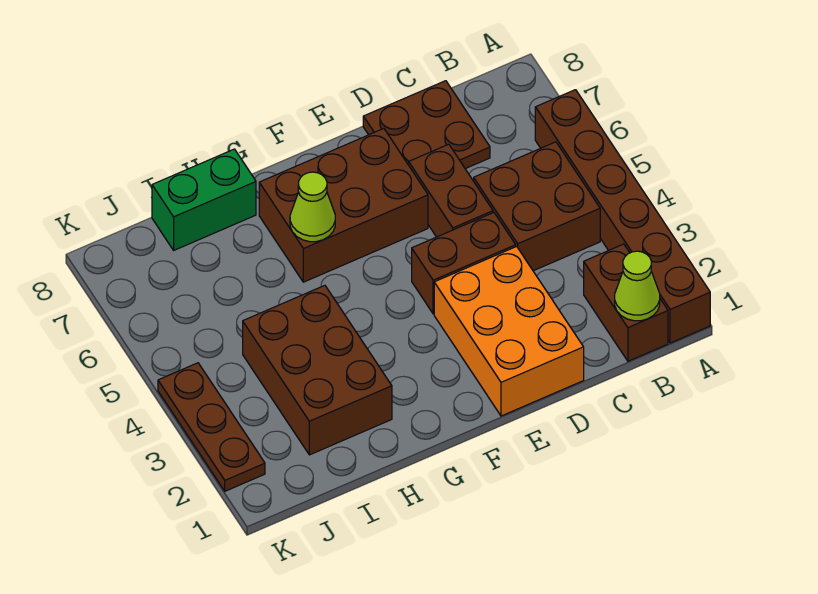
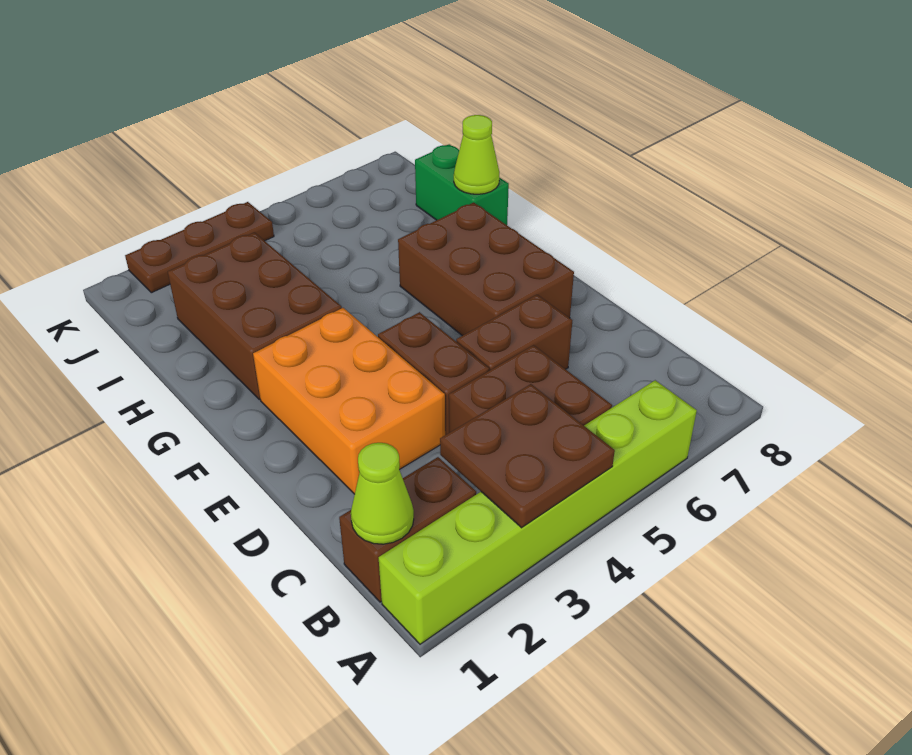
brown 1x6 brick [535,90,710,343] -> lime 1x6 brick [379,380,697,644]
brown 2x2 plate [363,81,490,169] -> brown 2x2 plate moved to [440,384,615,528]
orange 2x3 brick [434,246,584,416] -> orange 2x3 brick turned to [253,308,445,494]
lime 1x1 cone [290,172,335,242] -> lime 1x1 cone moved to [454,115,499,194]
brown 2x3 brick [243,285,392,455] -> brown 2x3 brick turned to [168,232,342,399]

